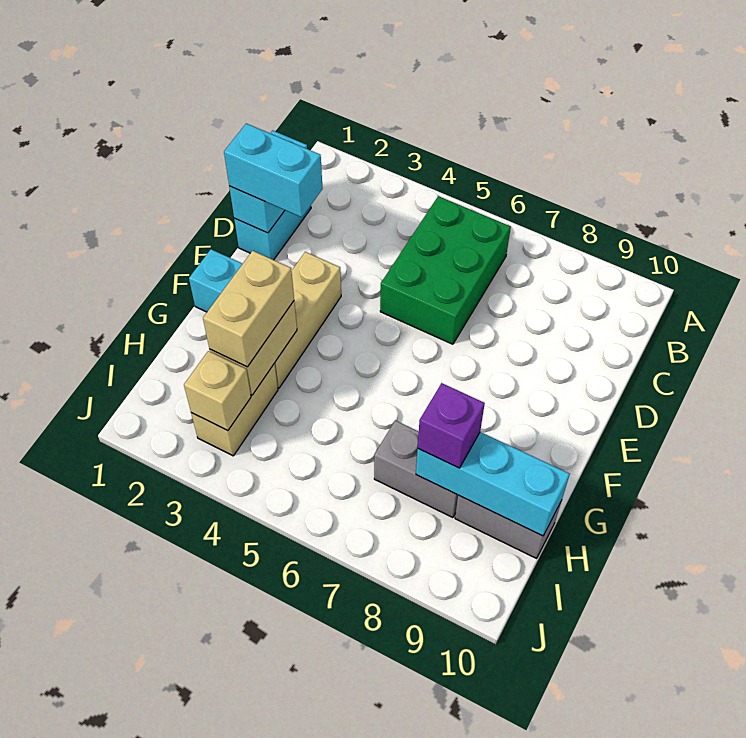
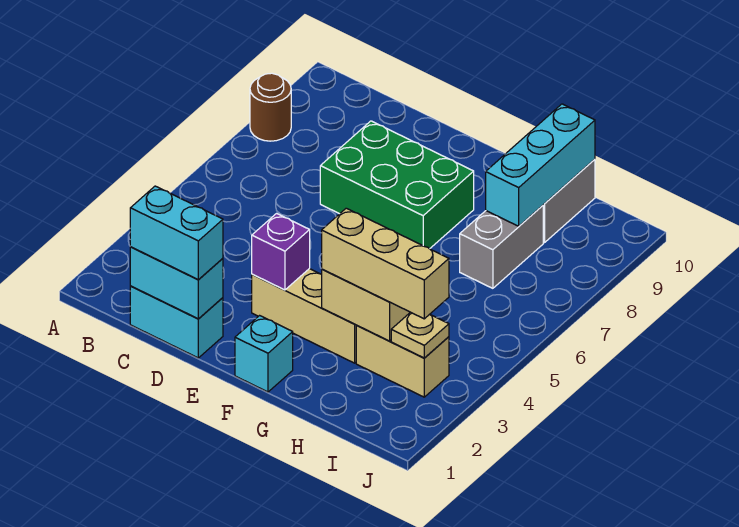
none -> brown 1x1 round brick [250,73,291,141]
green 2x3 brick [380,196,511,344] -> green 2x3 brick moved to [320,121,474,249]
cyan 1x2 brick [224,124,323,217] -> cyan 1x2 brick turned to [130,186,223,279]
tan 1x2 brick [203,251,294,367] -> tan 1x3 brick [322,208,449,319]
purple 1x1 brick [418,383,485,468] -> purple 1x1 brick moved to [252,214,310,290]
tan 1x1 brick [184,351,251,431] -> tan 1x1 plate [391,312,449,358]

